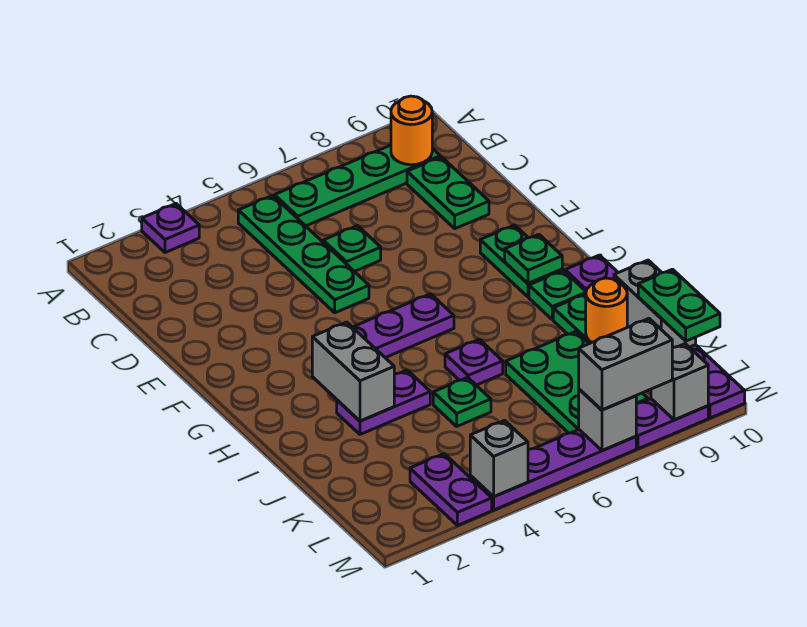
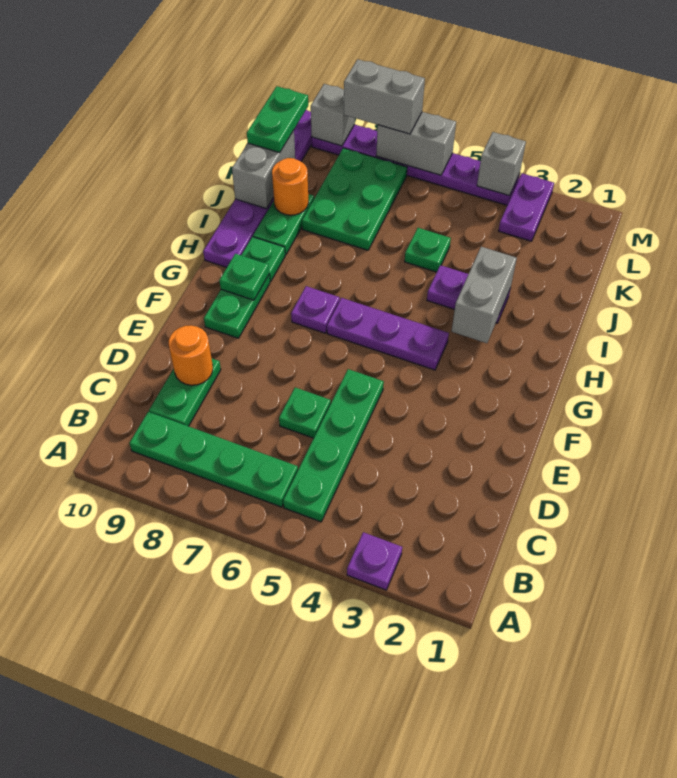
orange 1x1 round brick [391,96,432,165] -> orange 1x1 round brick moved to [169,325,213,385]
purple 1x1 plate [445,339,503,385] -> purple 1x1 plate moved to [291,286,340,333]
grey 1x1 brick [579,389,636,450] -> grey 1x2 brick [376,112,456,175]

